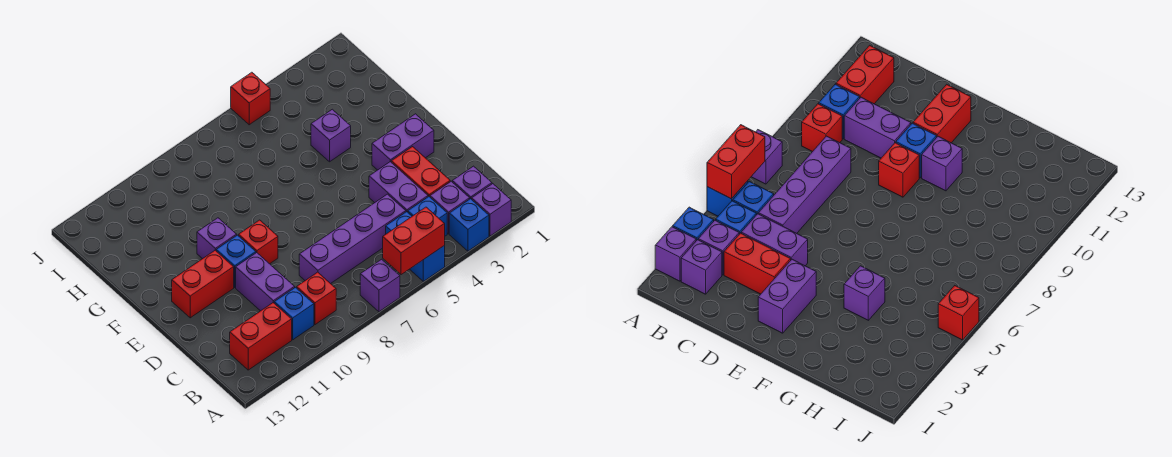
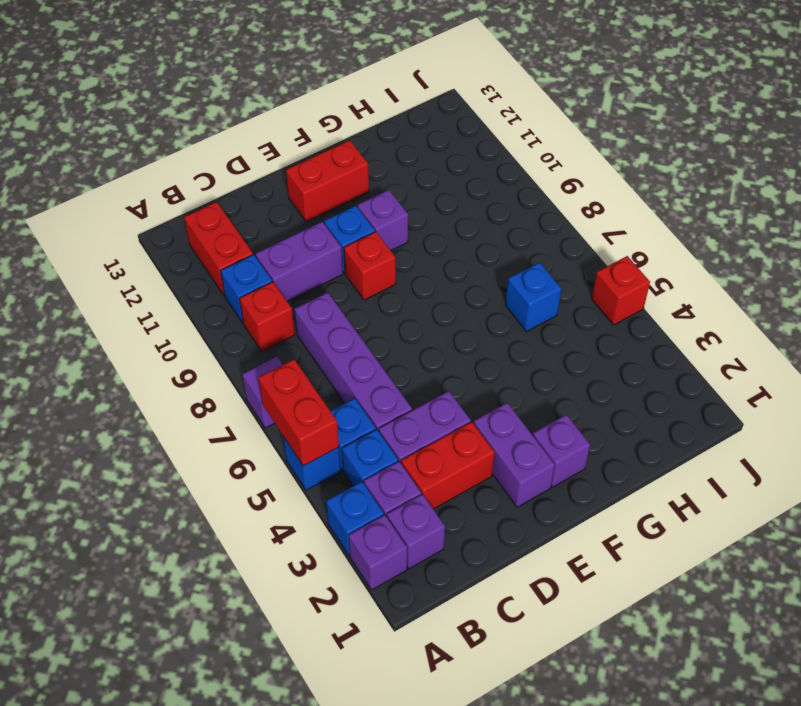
red 1x2 brick [172,250,234,318] -> red 1x2 brick turned to [286,140,369,222]
purple 1x1 brick [311,109,351,162] -> purple 1x1 brick moved to [533,415,590,487]
none -> blue 1x1 brick [505,262,561,332]

